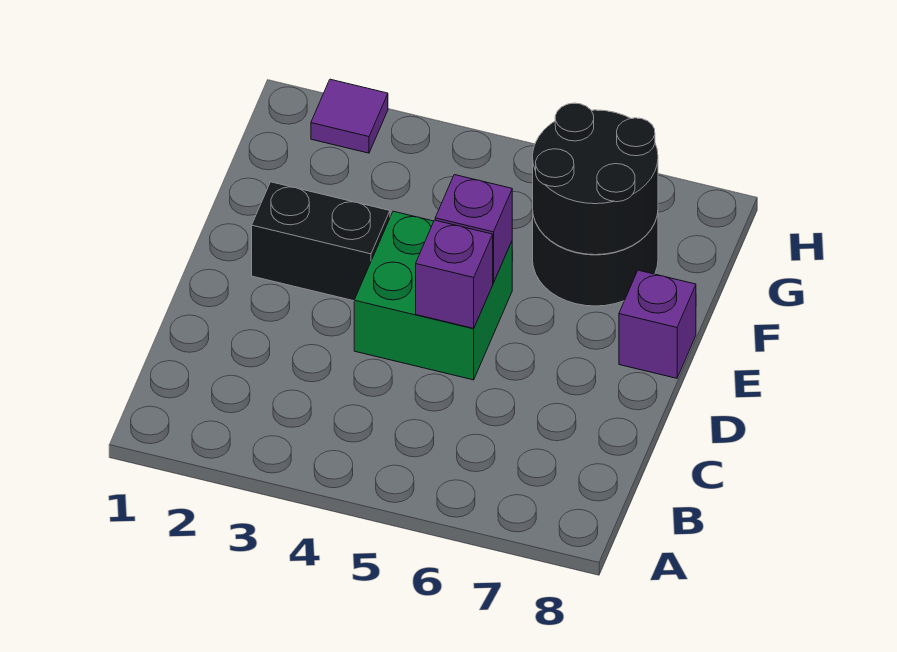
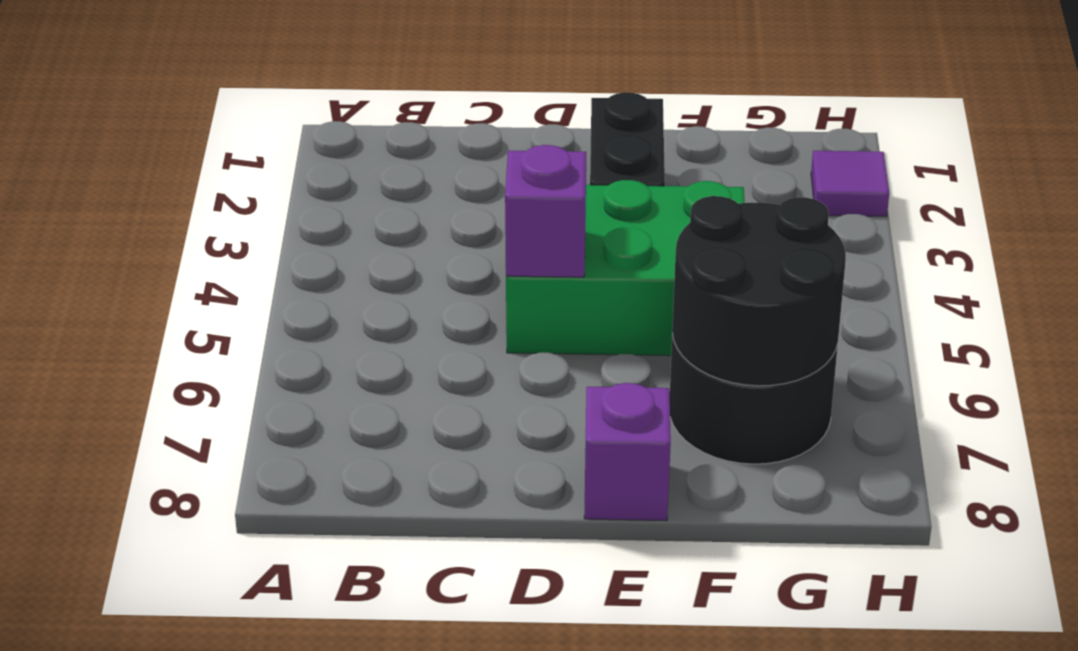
green 2x2 brick [354,211,512,380] -> green 2x3 brick [506,180,745,356]
purple 1x1 brick [435,175,512,283] -> none

